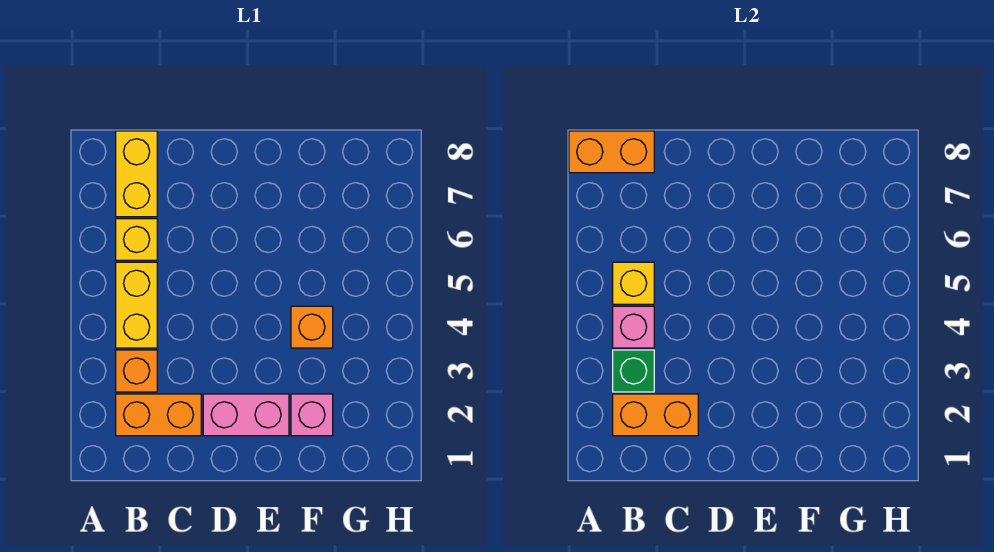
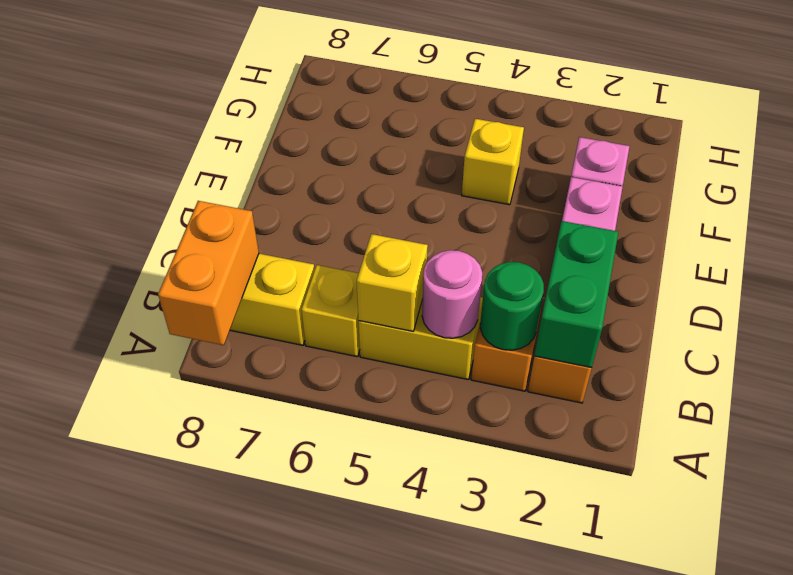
orange 1x2 brick [613,394,698,436] -> green 1x2 brick [535,221,618,368]
green 1x1 brick [613,350,654,392] -> green 1x1 round brick [480,262,544,350]
pink 1x1 brick [613,306,654,348] -> pink 1x1 round brick [422,250,482,338]
orange 1x1 brick [291,306,333,348] -> yellow 1x1 brick [462,119,524,205]

